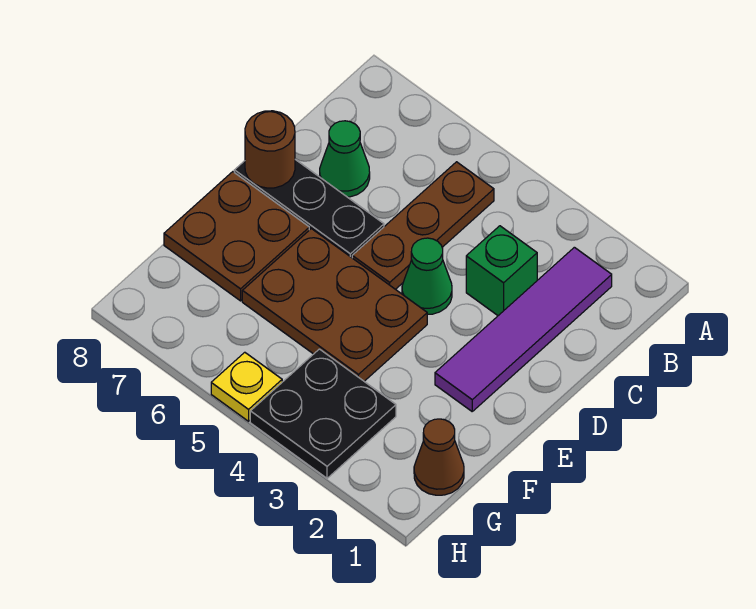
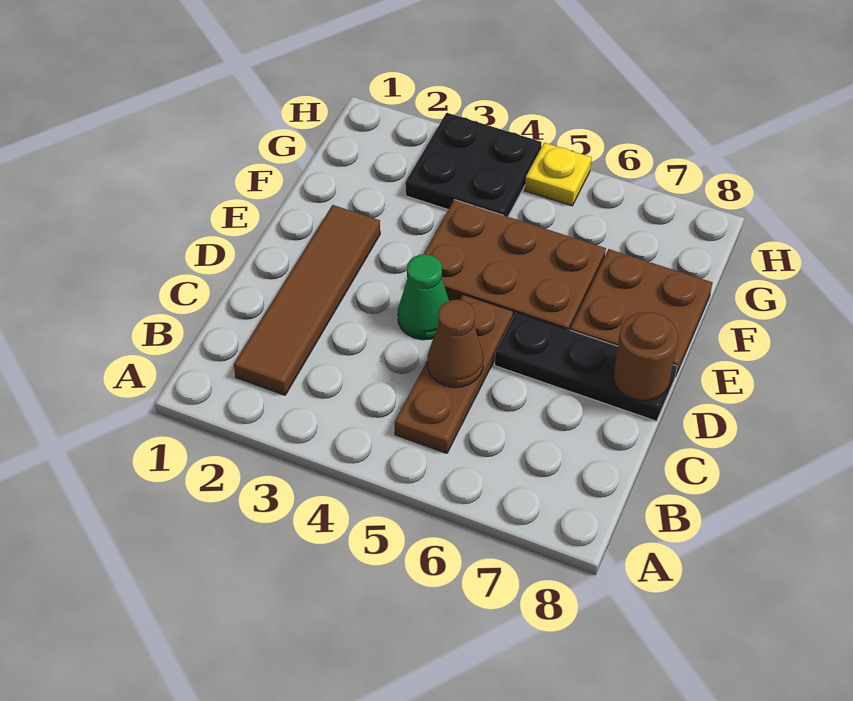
purple 1x4 tile [435,247,612,411] -> brown 1x4 tile [234,205,380,395]
green 1x1 brick [466,226,537,316] -> none
green 1x1 cone [320,121,370,197] -> none
brown 1x1 cone [414,419,464,495] -> brown 1x1 cone moved to [427,300,483,387]

